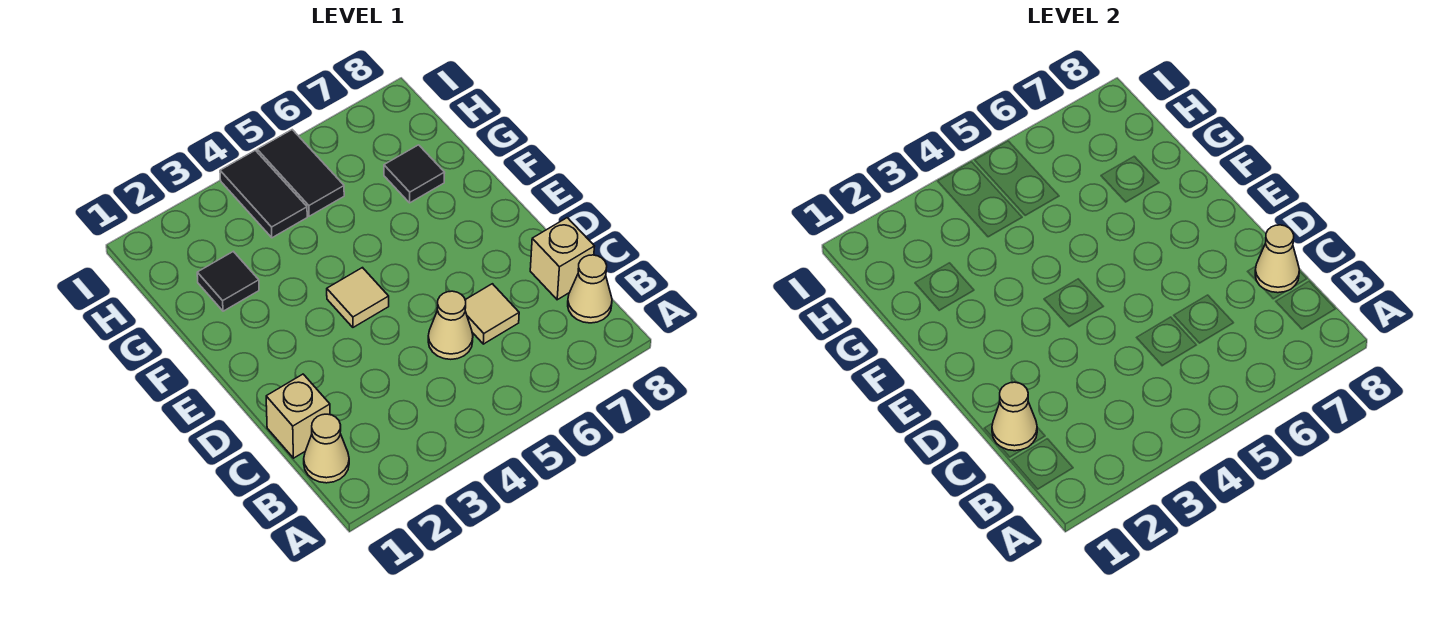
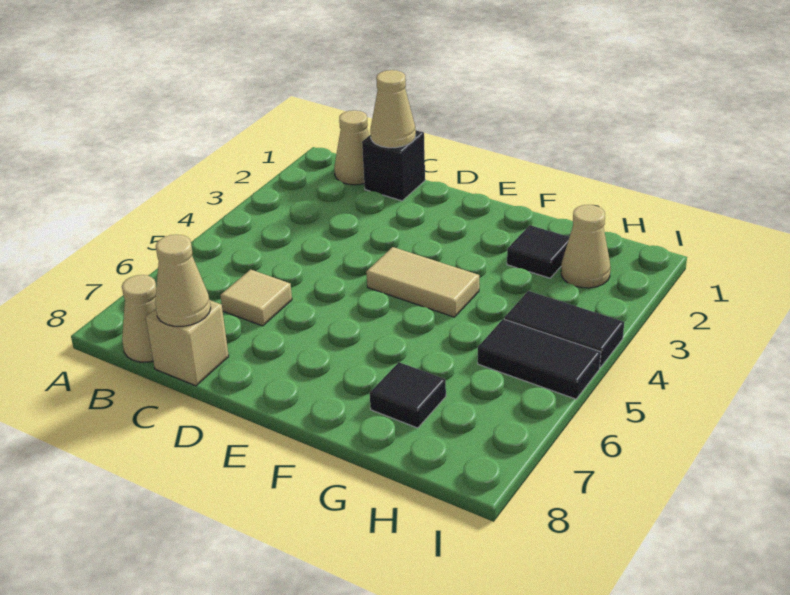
tan 1x1 brick [266,374,330,458] -> black 1x1 brick [362,130,425,201]
tan 1x1 cone [428,291,473,359] -> tan 1x1 cone moved to [561,205,611,288]
tan 1x1 tile [327,268,389,327] -> tan 1x2 tile [366,247,479,317]

